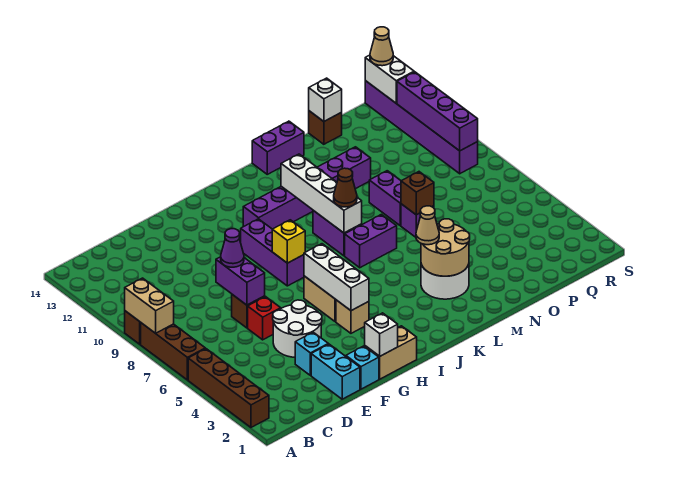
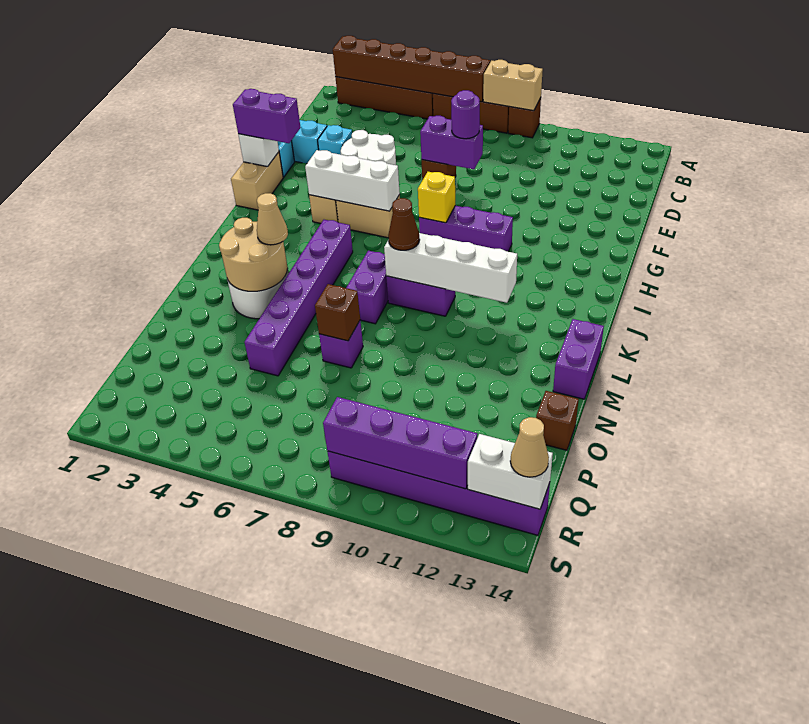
none -> brown 1x6 brick [333,36,490,102]
red 1x1 brick [248,297,281,340] -> none
purple 1x1 cone [221,229,244,267] -> purple 1x1 round brick [451,90,480,139]
purple 1x6 brick [243,147,371,229] -> purple 1x6 brick moved to [244,220,353,376]
purple 1x2 brick [369,171,401,226] -> purple 1x2 brick moved to [233,89,301,143]
white 1x1 brick [309,78,342,121] -> none

